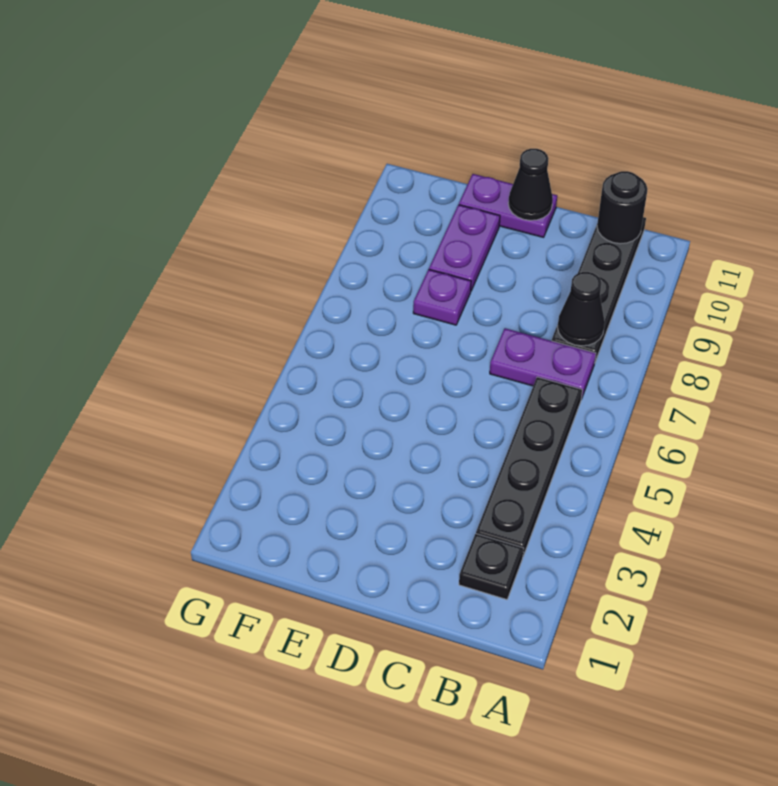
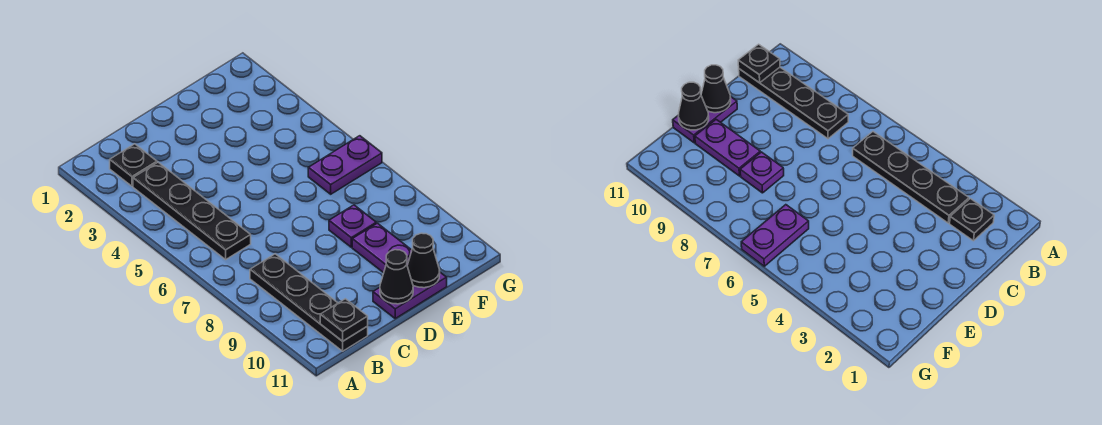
purple 1x2 plate [490,328,596,399] -> purple 1x2 plate moved to [308,136,382,194]
black 1x1 cone [558,272,605,346] -> black 1x1 cone moved to [407,233,440,288]
black 1x1 round brick [597,171,648,244] -> black 1x1 plate [320,299,368,341]

